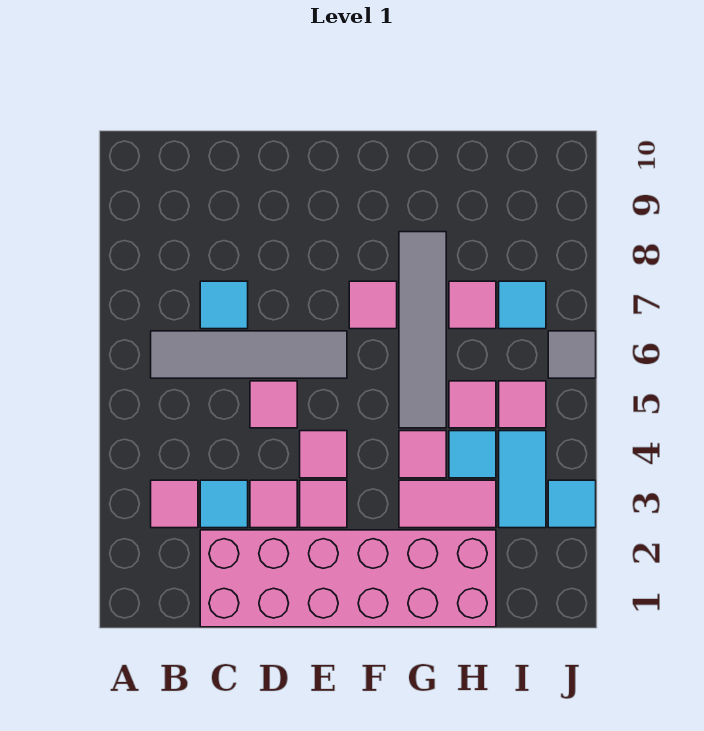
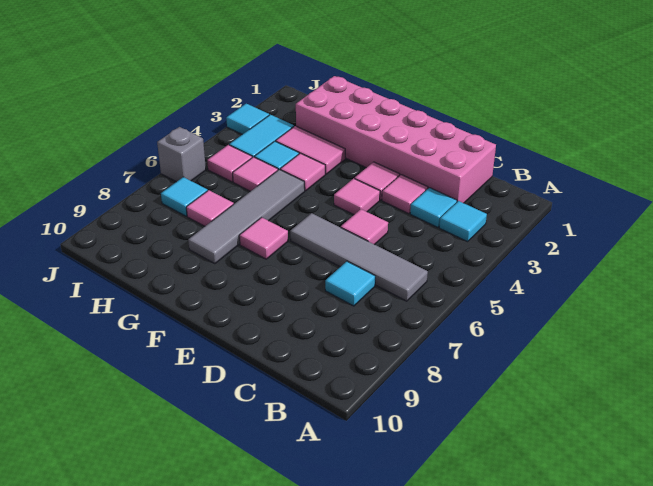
pink 1x1 tile [151,480,198,528] -> cyan 1x1 tile [439,201,487,242]
grey 1x1 tile [548,331,596,378] -> grey 1x1 brick [157,127,206,182]

